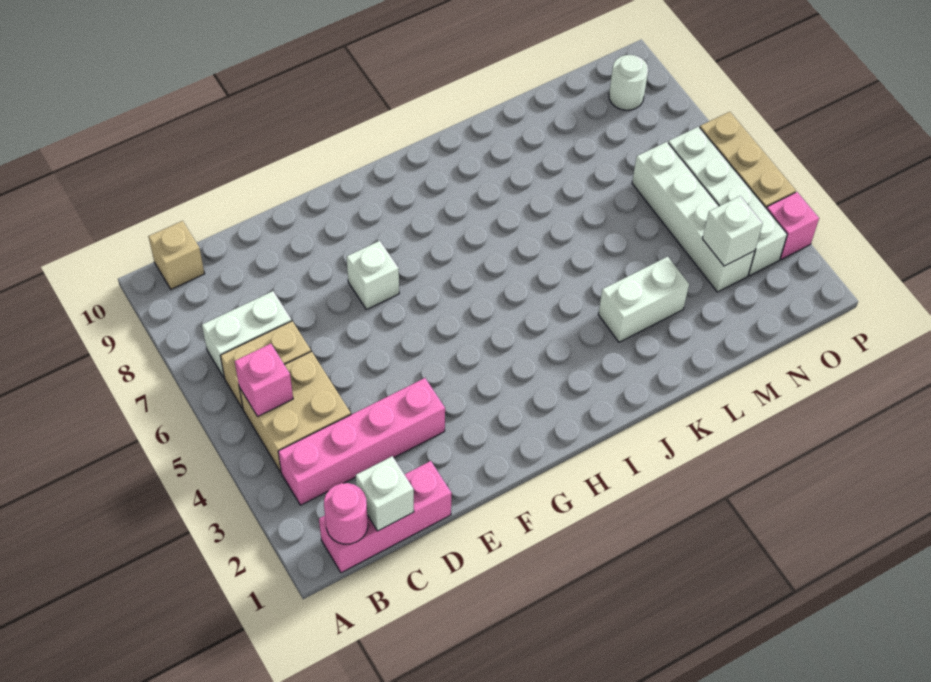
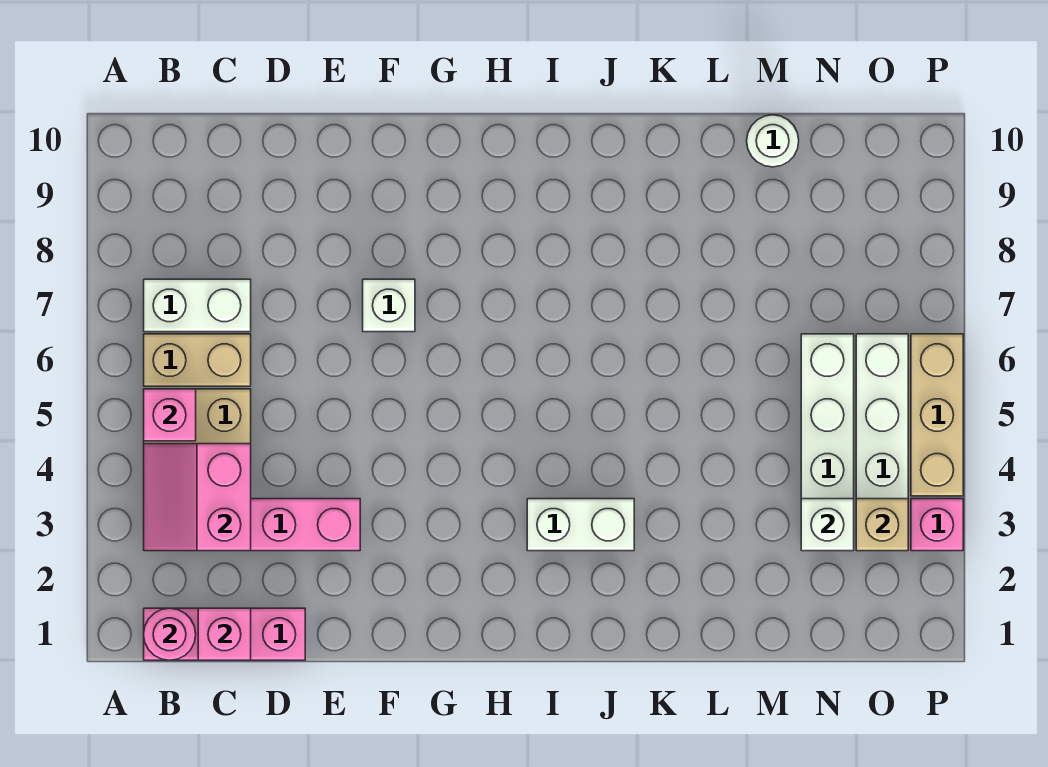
none -> pink 2x2 slope [144,444,251,551]
tan 1x1 brick [148,221,205,289] -> tan 1x1 brick moved to [856,499,908,551]
white 1x1 brick [356,456,414,531] -> pink 1x1 brick [198,608,251,660]
white 1x2 brick [598,257,689,342] -> white 1x2 brick moved to [527,499,634,551]
white 1x1 round brick [609,55,648,110] -> white 1x1 round brick moved to [747,115,799,167]

